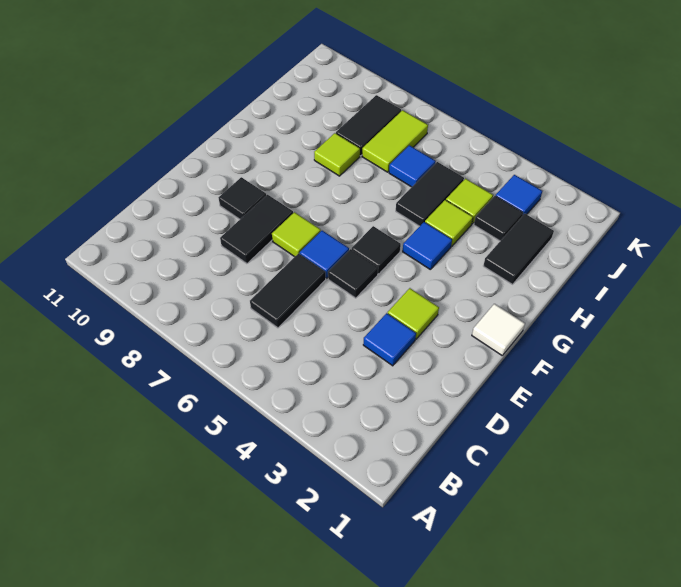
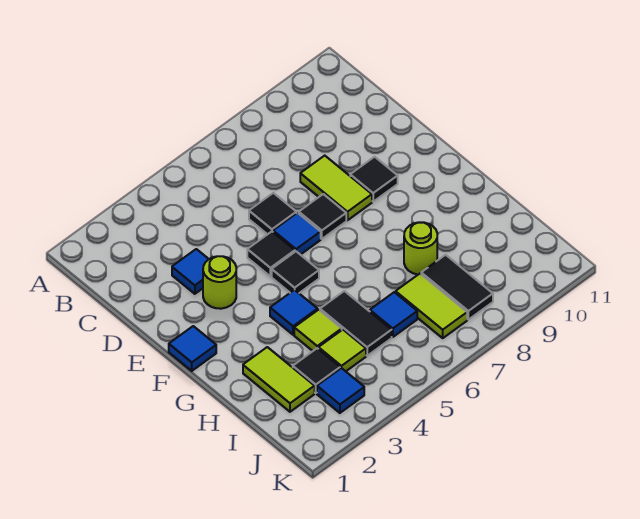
black 1x2 tile [250,253,326,328] -> black 1x1 tile [249,193,296,234]
black 1x2 tile [220,195,293,264] -> lime 1x2 tile [300,156,372,220]
lime 1x1 tile [388,288,439,339] -> lime 1x1 round brick [203,256,236,309]
lime 1x1 tile [272,212,321,257] -> black 1x1 tile [299,194,346,239]
white 1x1 tile [472,304,525,355] -> blue 1x1 tile [169,326,216,371]
black 1x2 tile [483,214,554,284] -> lime 1x2 tile [243,347,315,412]
lime 1x1 tile [314,133,360,176] -> lime 1x1 round brick [404,222,437,275]

